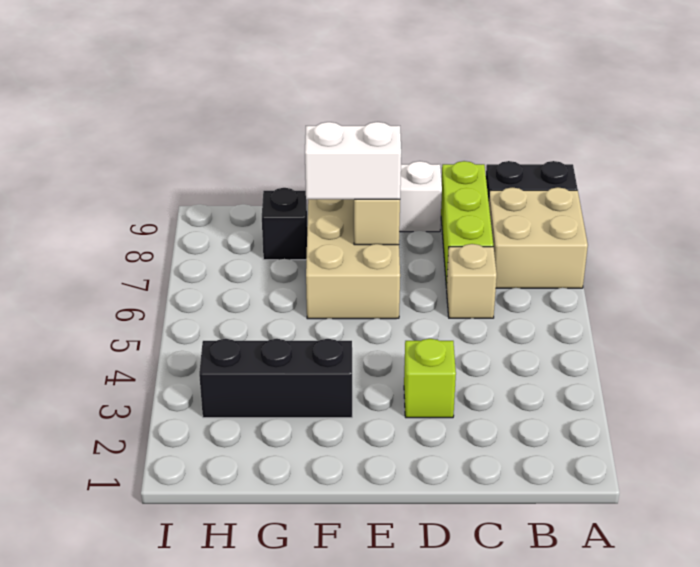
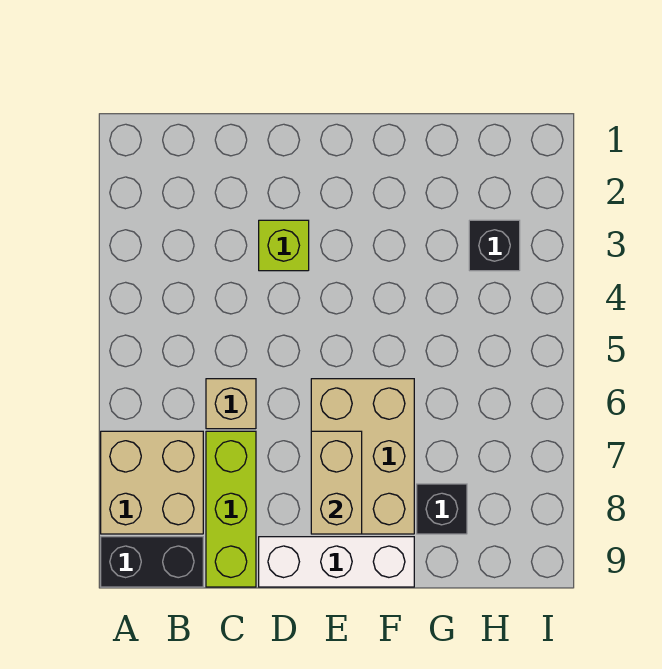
white 1x2 brick [305,122,401,200] -> none
black 1x3 brick [199,339,352,418] -> black 1x1 brick [469,220,520,271]

